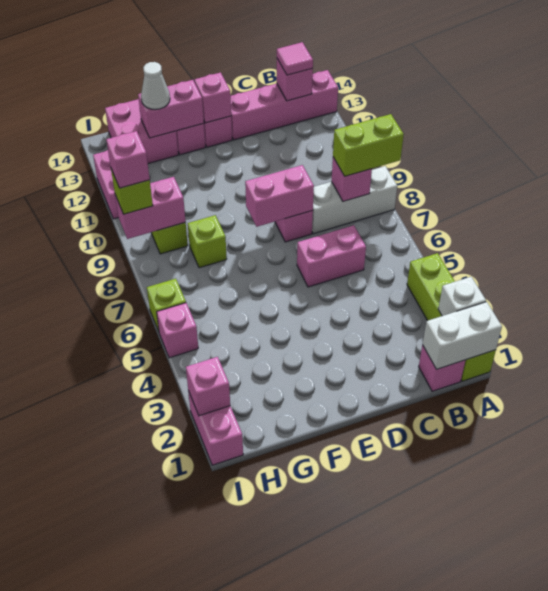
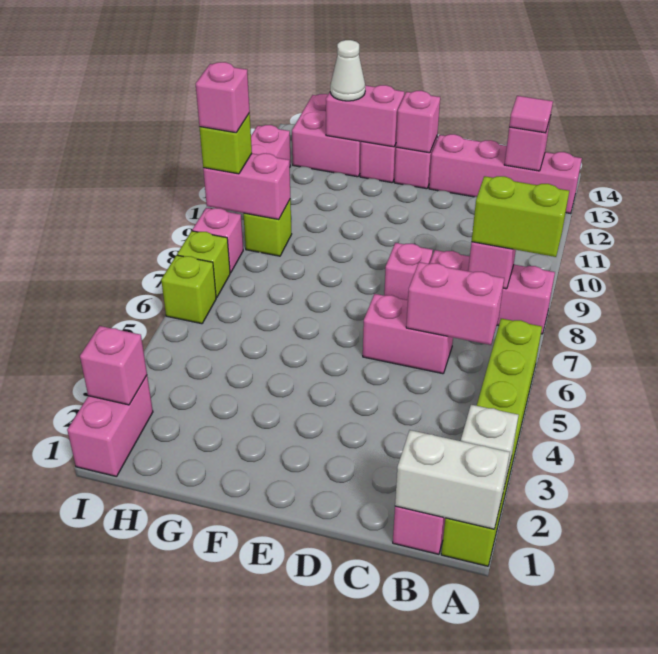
lime 1x4 brick [407,253,496,381] -> lime 1x6 brick [441,318,542,566]
white 1x3 brick [312,166,397,234] -> pink 1x3 brick [430,250,555,334]
pink 1x2 brick [245,165,314,227] -> pink 1x2 brick moved to [406,262,504,345]
lime 1x1 brick [188,215,227,268] -> lime 1x1 brick moved to [177,231,230,298]
pink 1x1 brick [157,303,198,358] -> pink 1x1 brick moved to [192,208,243,273]

